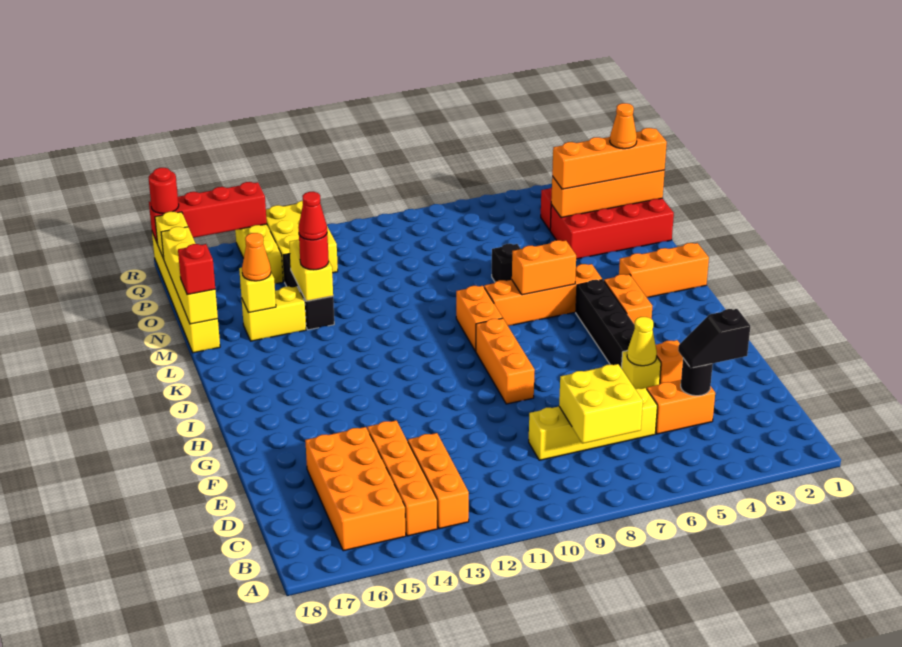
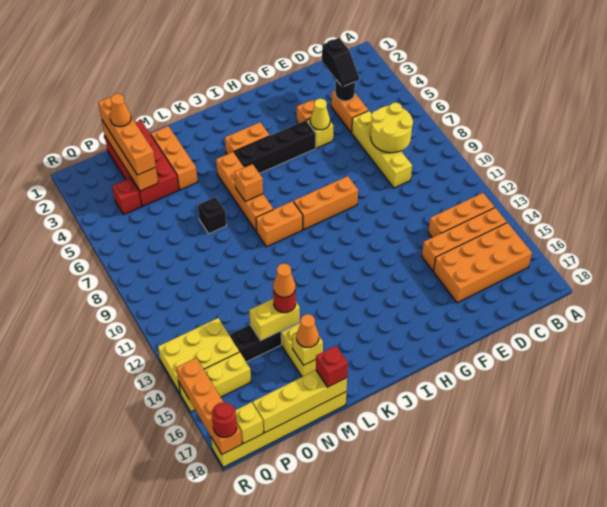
yellow 2x2 brick [559,364,643,443] -> yellow 2x2 round brick [371,103,413,153]
orange 1x3 brick [619,243,709,297] -> orange 1x3 brick moved to [151,126,198,190]
orange 1x2 brick [512,240,576,295] -> orange 1x1 brick [235,164,263,202]
red 1x1 cone [298,192,327,240] -> orange 1x1 cone [273,264,295,297]
red 1x4 brick [149,182,267,244] -> orange 1x4 brick [176,358,242,454]

